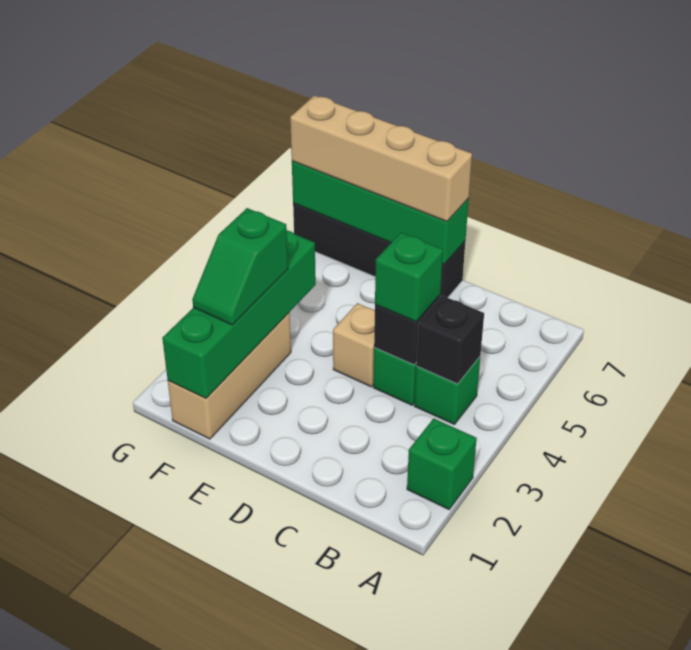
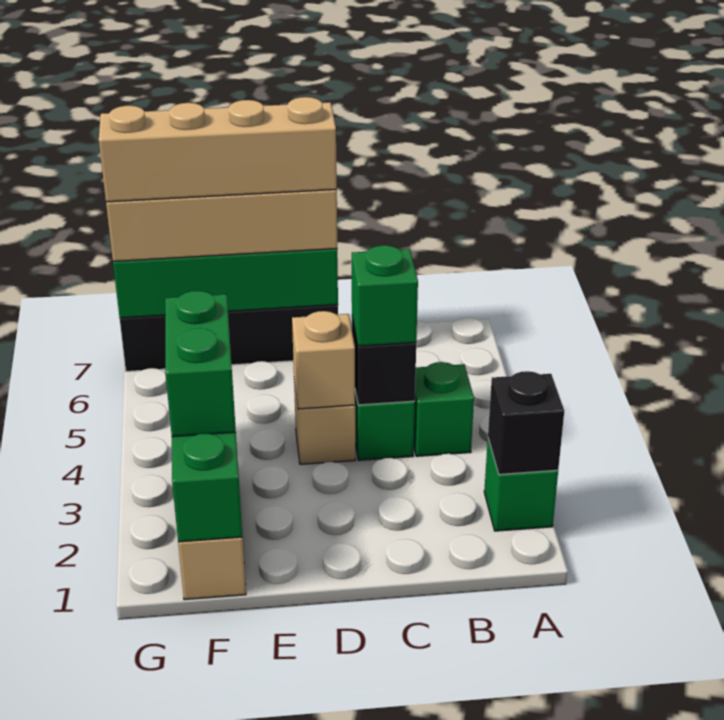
black 1x1 brick [416,296,484,384] -> black 1x1 brick moved to [488,371,564,474]
none -> tan 1x1 brick [292,311,355,409]
none -> tan 1x4 brick [99,97,337,202]
green 1x2 slope [192,208,288,325] -> green 1x2 brick [165,291,236,437]

